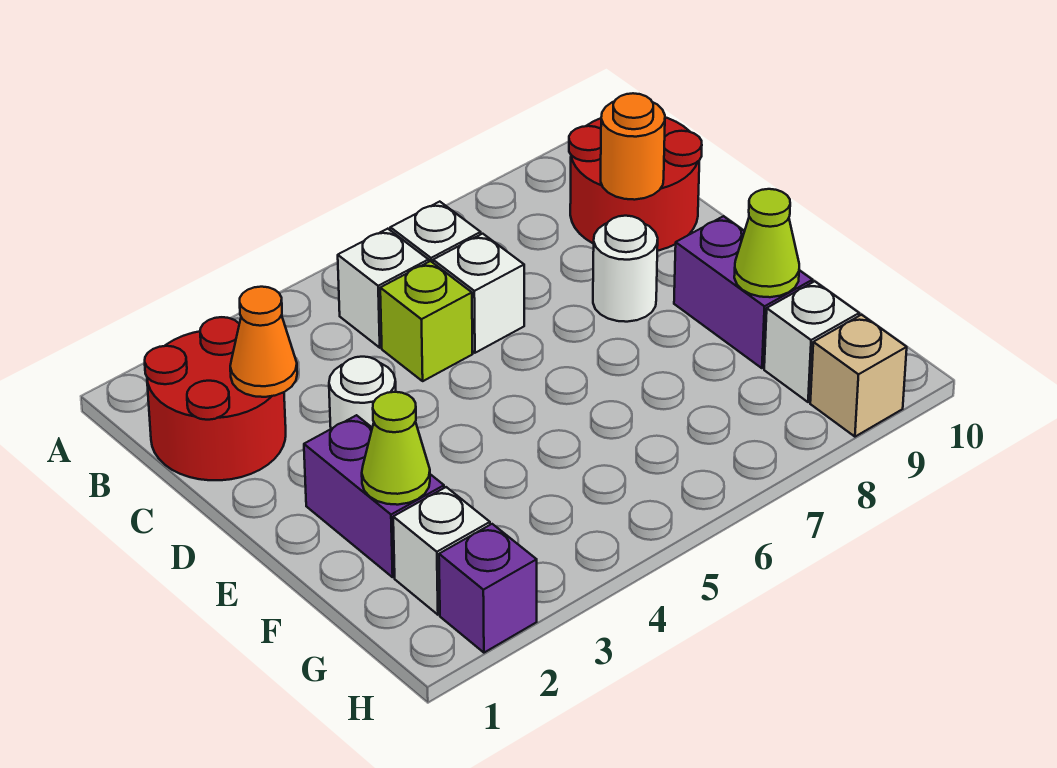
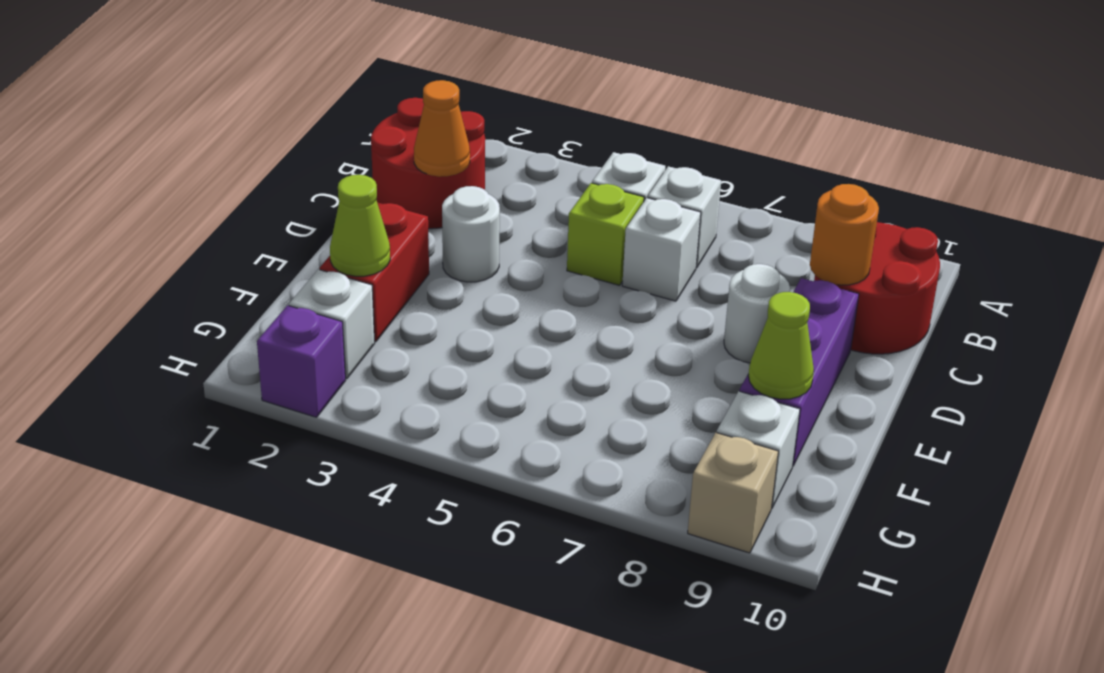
purple 1x2 brick [304,415,444,577] -> red 1x2 brick [320,202,429,342]
purple 1x2 brick [674,216,813,368] -> purple 1x3 brick [739,278,859,465]

